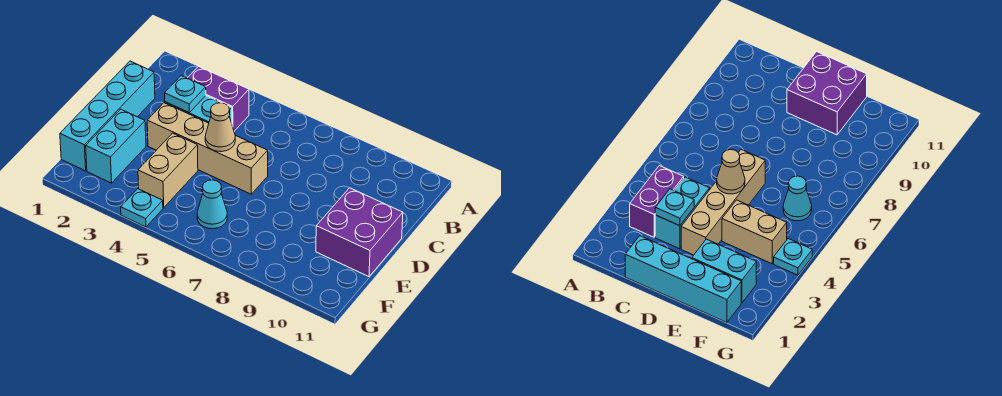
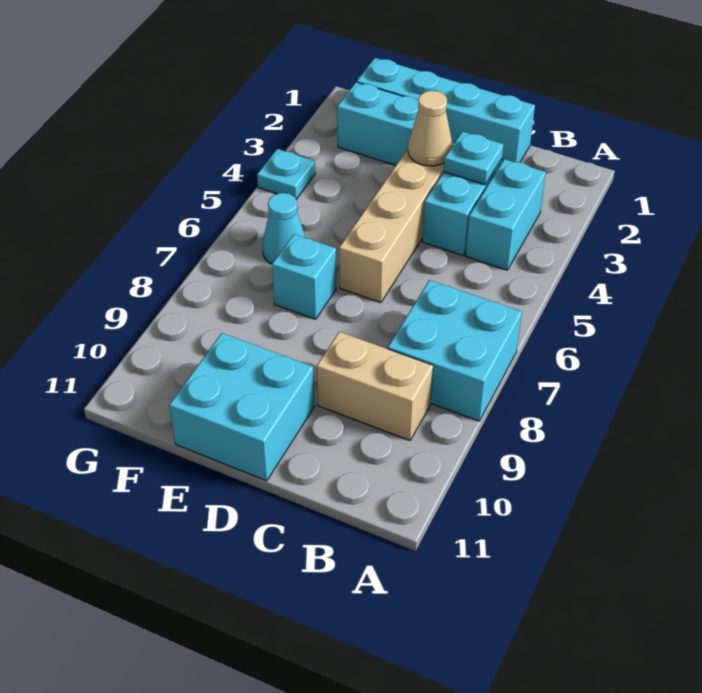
none -> cyan 2x2 brick [388,280,522,421]
purple 1x2 brick [188,66,249,131] -> cyan 1x2 brick [466,159,546,270]
tan 1x1 cone [205,103,235,152] -> tan 1x1 cone moved to [408,91,453,166]
purple 2x2 brick [316,188,403,277] -> cyan 2x2 brick [169,333,314,481]
tan 1x2 brick [138,133,198,208] -> tan 1x2 brick moved to [317,332,433,440]
none -> cyan 1x1 brick [272,234,336,319]

